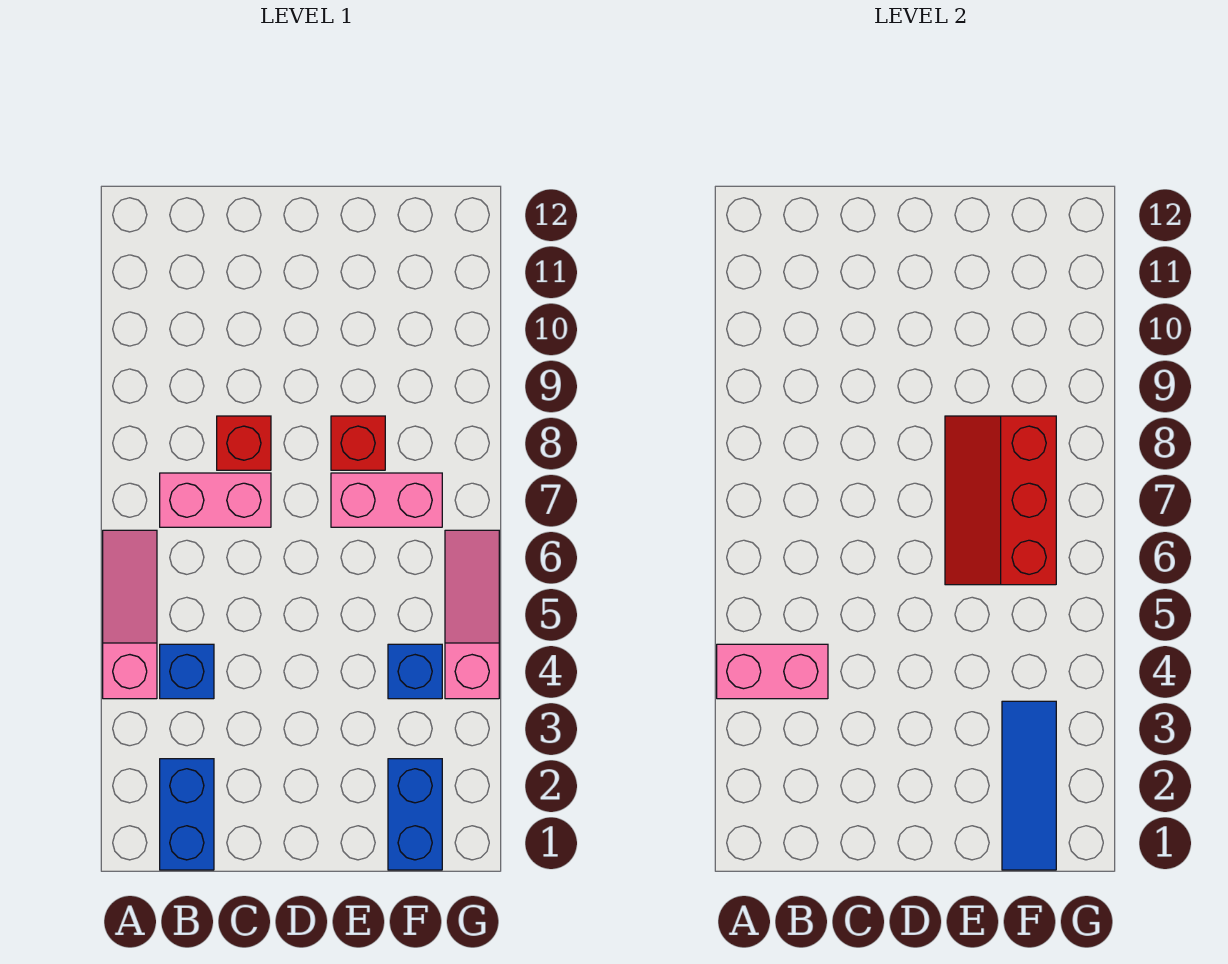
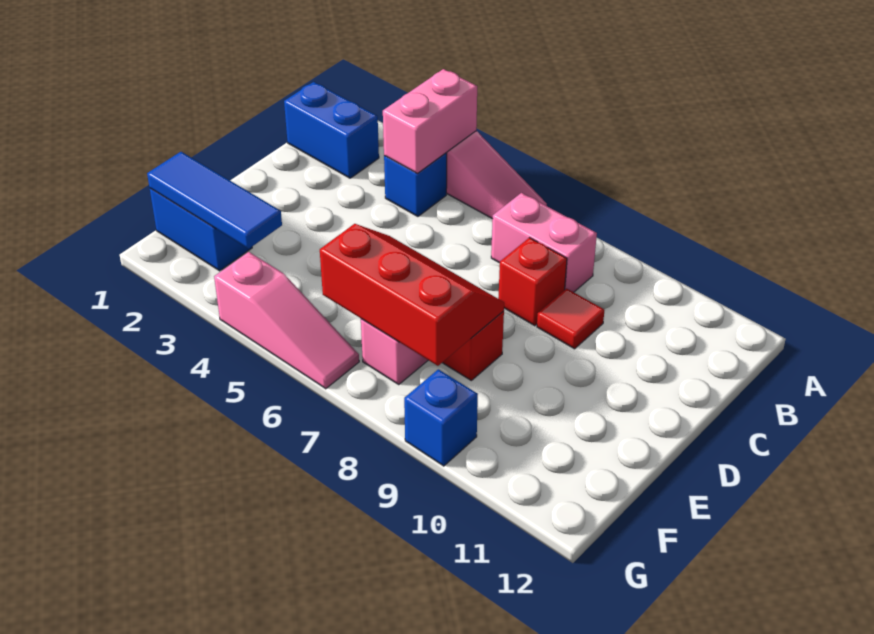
pink 1x2 brick [160,473,271,527] -> pink 1x2 brick turned to [491,193,597,292]
none -> red 1x1 tile [537,288,604,349]
blue 1x1 brick [388,644,442,699] -> blue 1x1 brick moved to [404,369,478,466]

